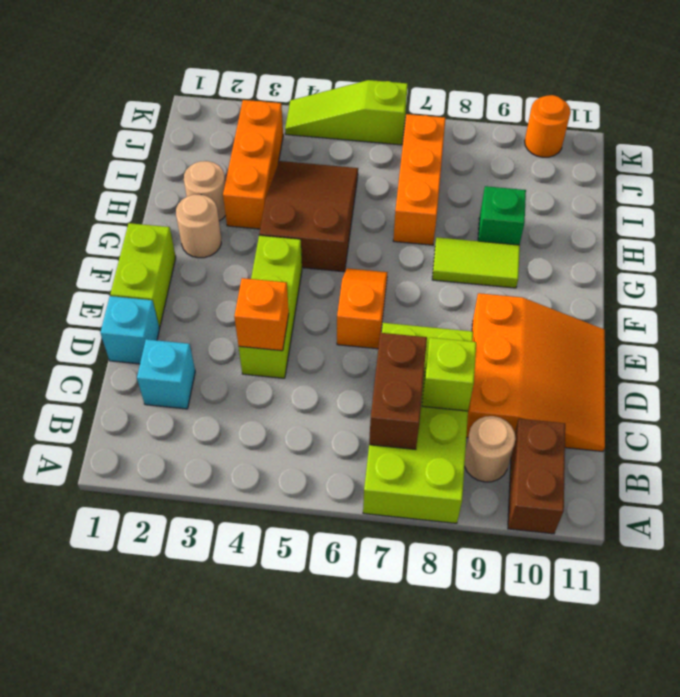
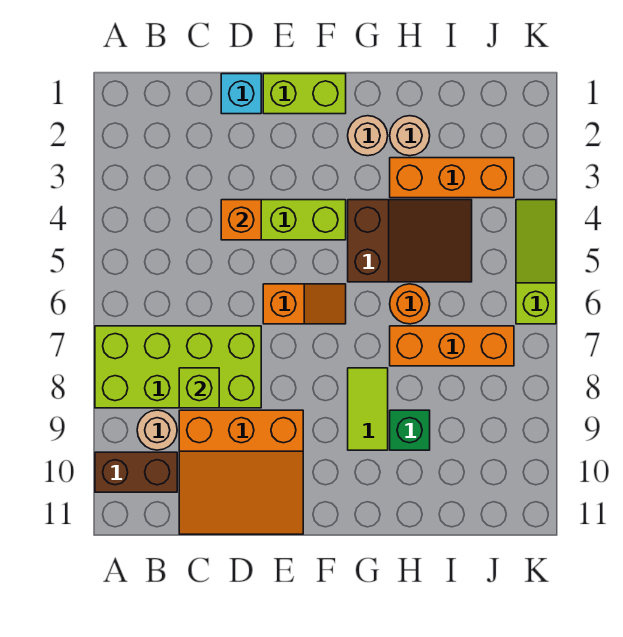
brown 1x2 brick [369,333,427,449] -> none
cyan 1x1 brick [137,339,195,409] -> none
orange 1x1 round brick [525,95,571,157] -> orange 1x1 round brick moved to [390,284,430,324]

